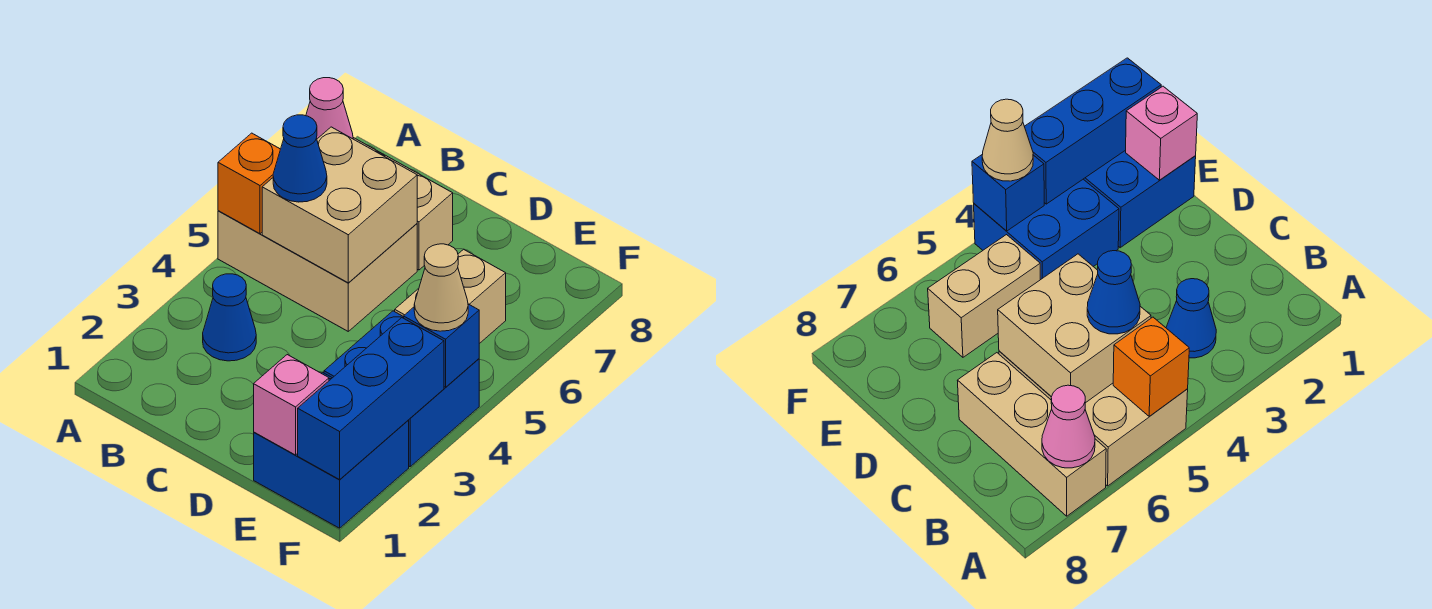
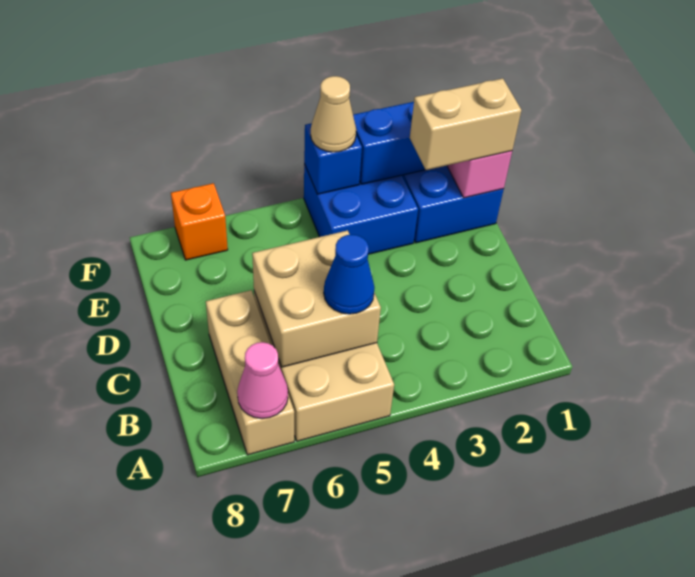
orange 1x1 brick [218,133,280,234] -> orange 1x1 brick moved to [171,183,228,260]
blue 1x1 cone [203,274,256,361] -> none
tan 1x2 brick [395,249,506,344] -> tan 1x2 brick moved to [410,78,521,170]

